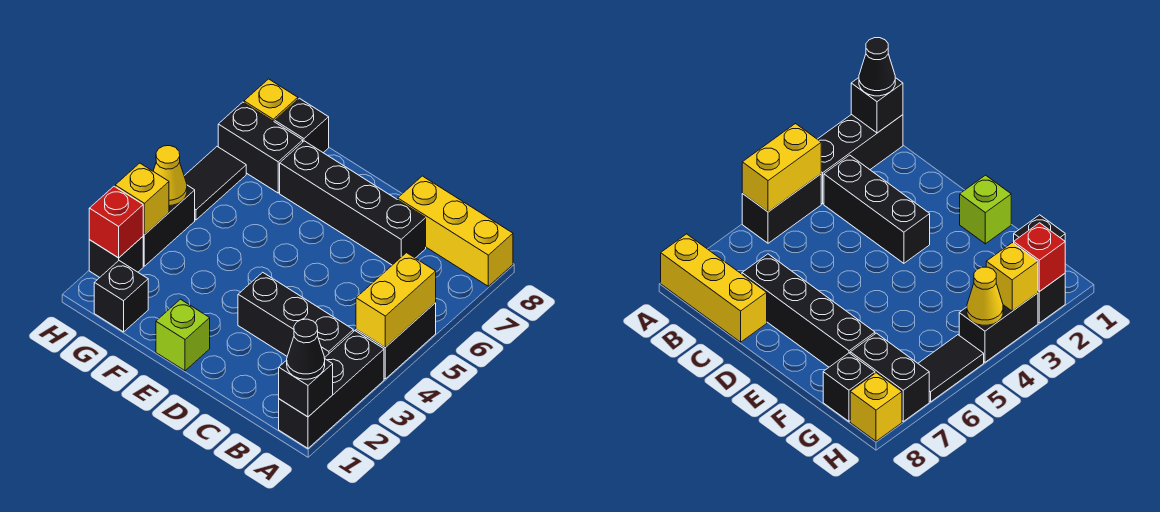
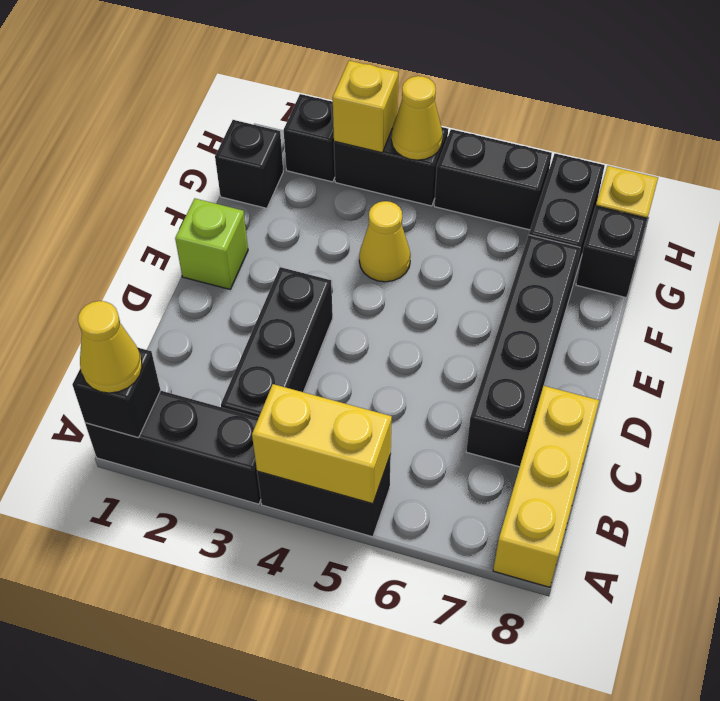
black 1x1 cone [287,319,325,379] -> yellow 1x1 cone [78,301,142,393]
none -> yellow 1x1 cone [359,201,411,282]
red 1x1 brick [89,186,144,258] -> none
black 1x2 tile [184,147,246,220] -> black 1x2 brick [434,129,552,230]

